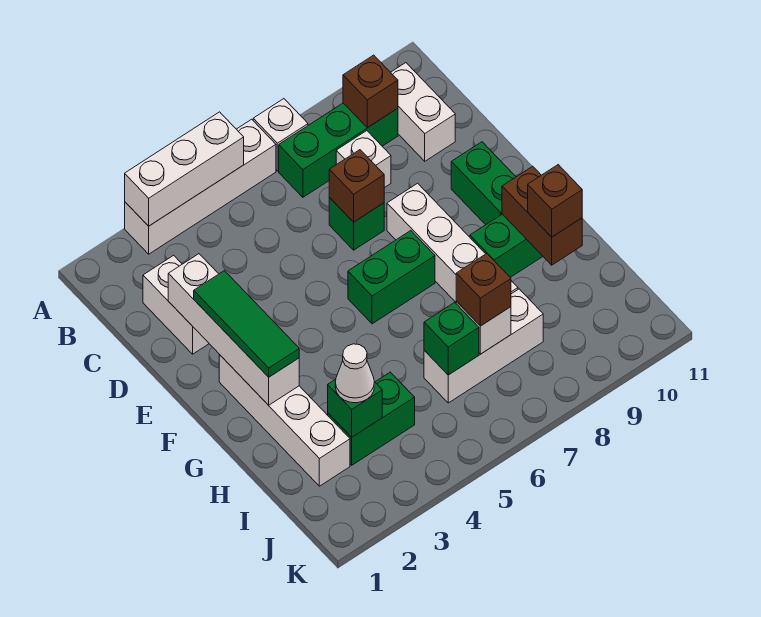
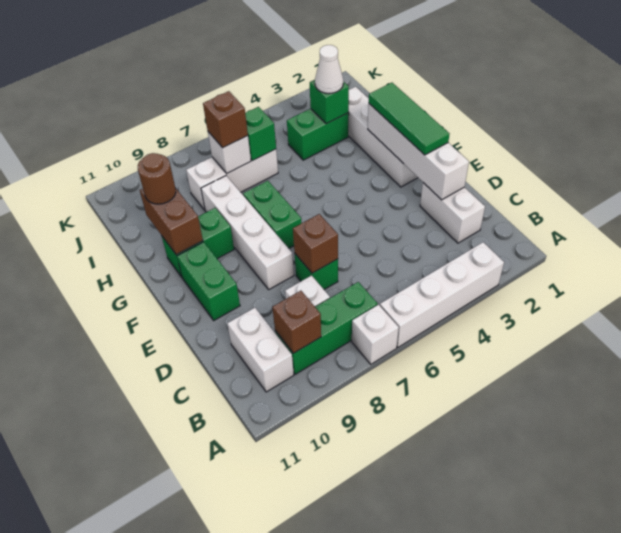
white 1x3 brick [125,112,244,226] -> none
green 1x2 brick [348,231,435,324] -> green 1x2 brick turned to [243,181,301,248]
brown 1x1 brick [528,165,582,237] -> brown 1x1 round brick [138,153,176,204]

